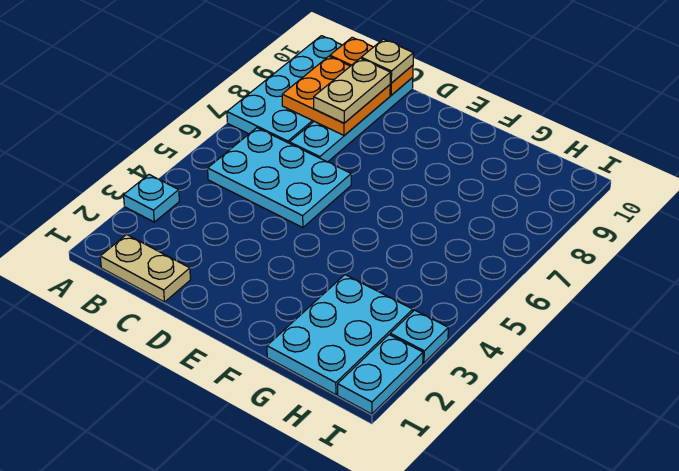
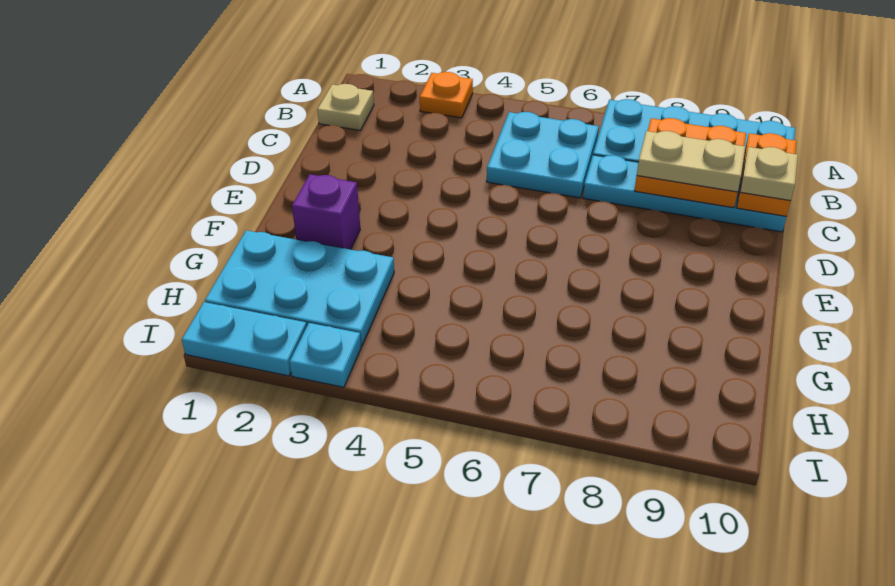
cyan 1x1 plate [124,175,179,222] -> orange 1x1 plate [420,72,473,118]
tan 1x2 plate [100,235,191,302] -> tan 1x1 plate [317,84,374,130]
cyan 2x3 plate [208,128,351,228] -> cyan 2x2 plate [487,112,599,198]
none -> purple 1x1 brick [292,174,360,250]

